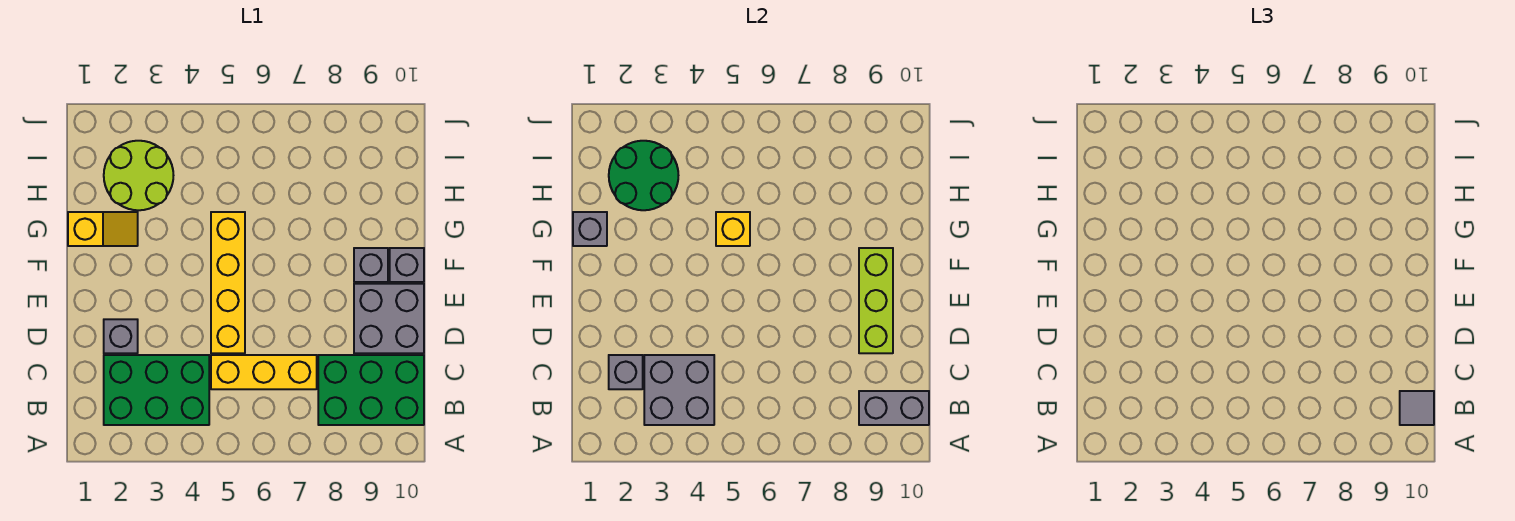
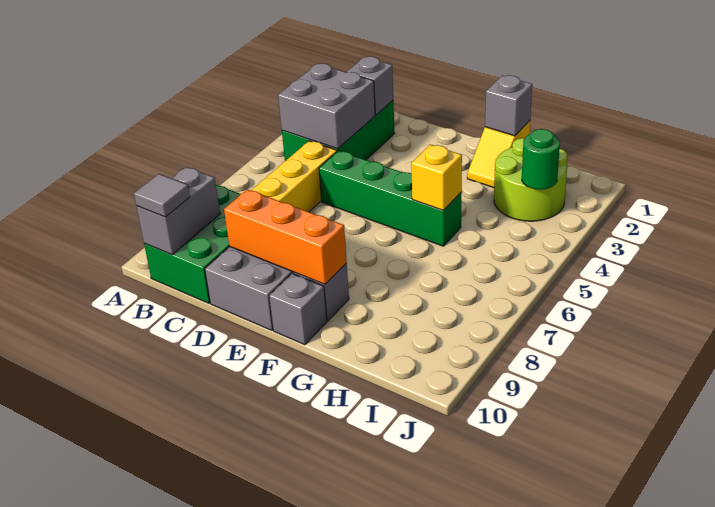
grey 1x1 brick [104,319,138,353] -> none
yellow 1x4 brick [211,212,245,353] -> green 1x4 brick [319,151,462,246]
lime 1x3 brick [859,248,893,353] -> orange 1x3 brick [224,189,347,284]
green 2x2 round brick [609,141,678,210] -> green 1x1 round brick [522,129,560,190]

